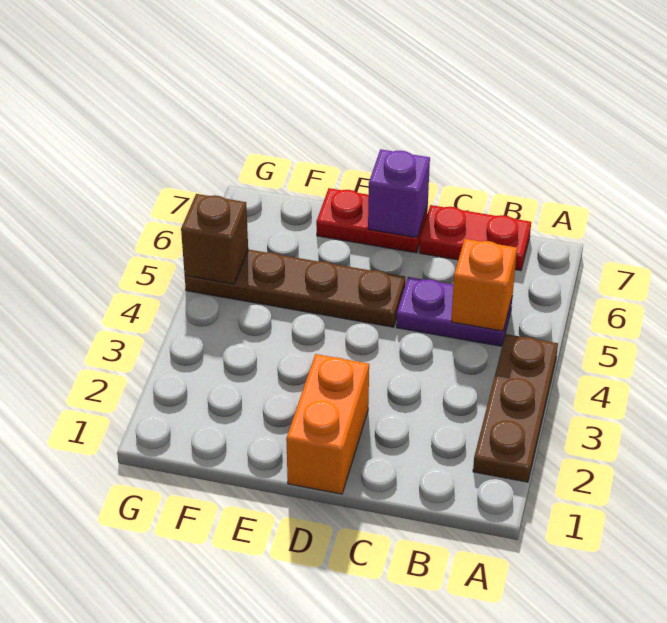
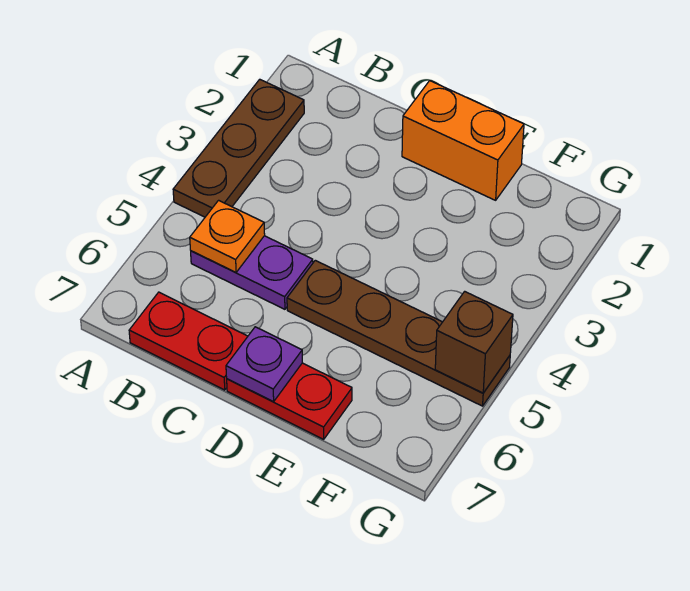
orange 1x1 brick [451,239,517,331] -> orange 1x1 plate [190,200,265,272]
orange 1x2 brick [286,354,369,494] -> orange 1x2 brick turned to [402,81,524,200]
purple 1x1 brick [368,149,430,237] -> purple 1x1 plate [226,327,302,402]

